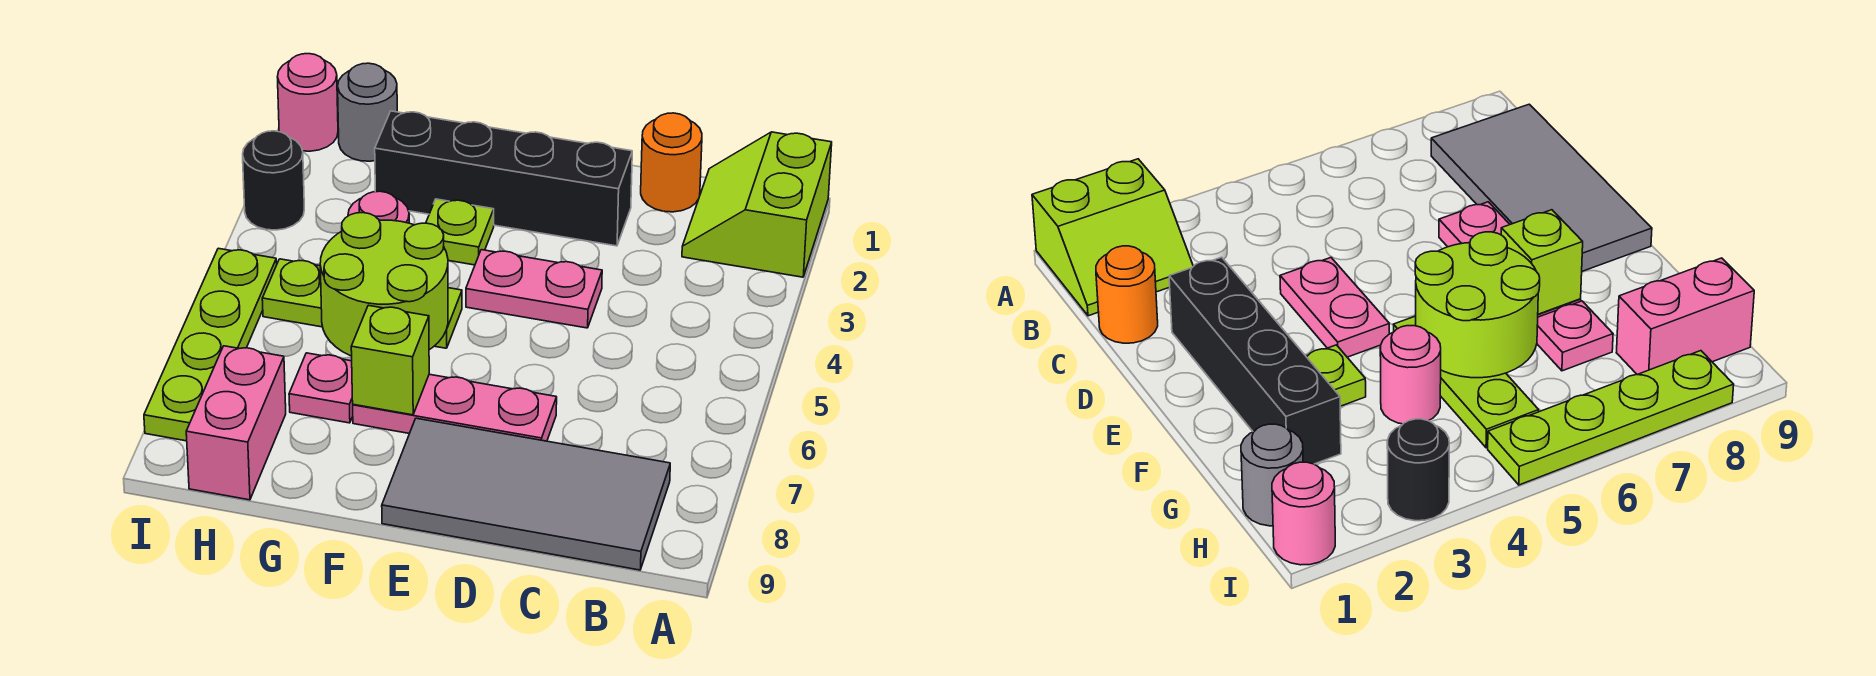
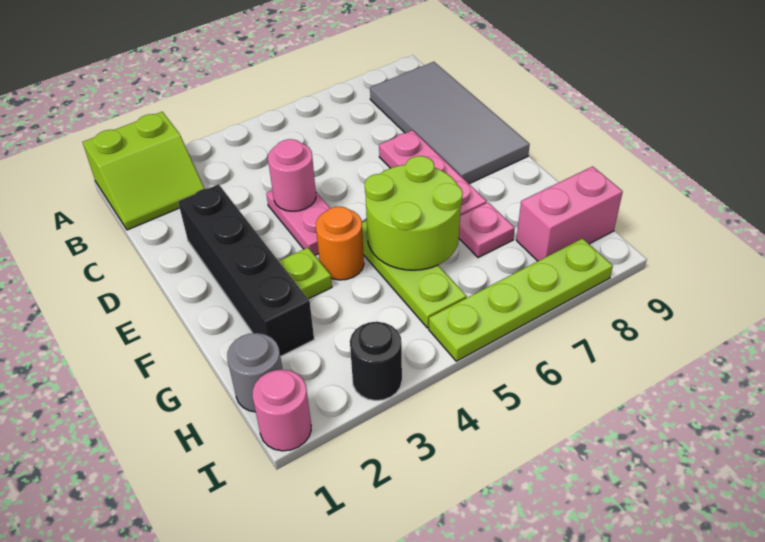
orange 1x1 round brick [641,113,702,212] -> orange 1x1 round brick moved to [316,207,364,280]
lime 1x1 brick [351,305,429,415] -> none
pink 1x1 round brick [348,191,409,223] -> pink 1x1 round brick moved to [268,139,316,211]

